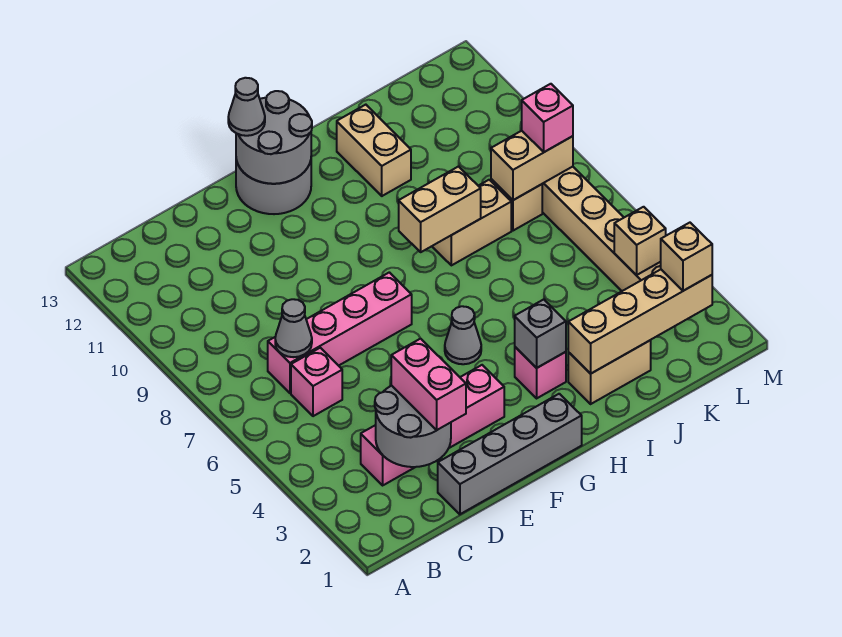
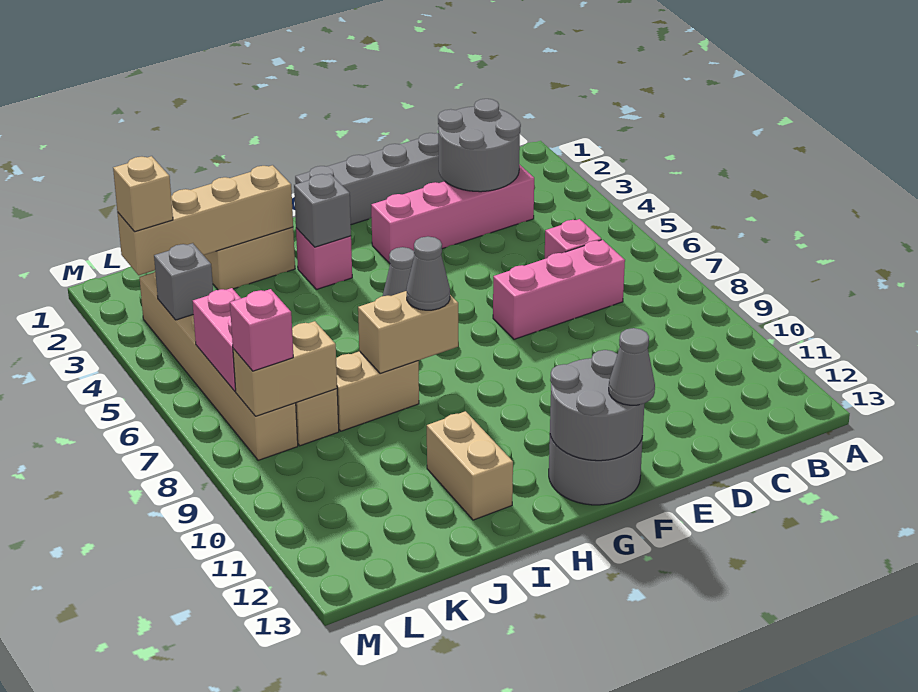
pink 1x4 brick [268,272,412,393] -> pink 1x3 brick [493,240,625,339]
grey 1x1 cone [275,299,312,357] -> grey 1x1 cone moved to [406,236,450,310]
pink 1x2 brick [391,339,466,430] -> pink 1x2 brick moved to [193,288,241,391]
tan 1x1 brick [614,207,666,275] -> grey 1x1 brick [154,243,213,320]

